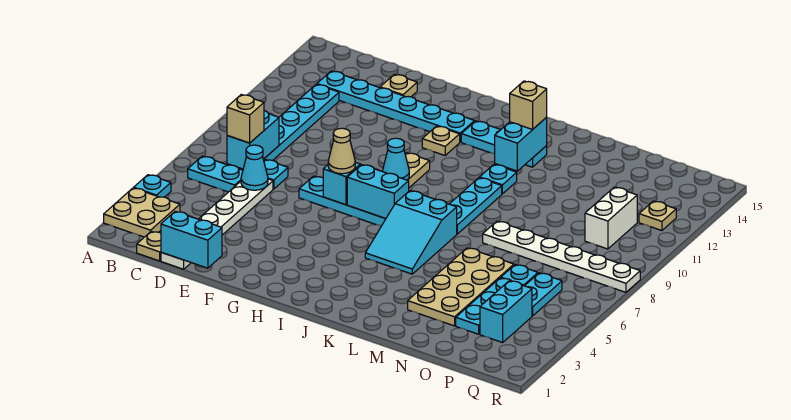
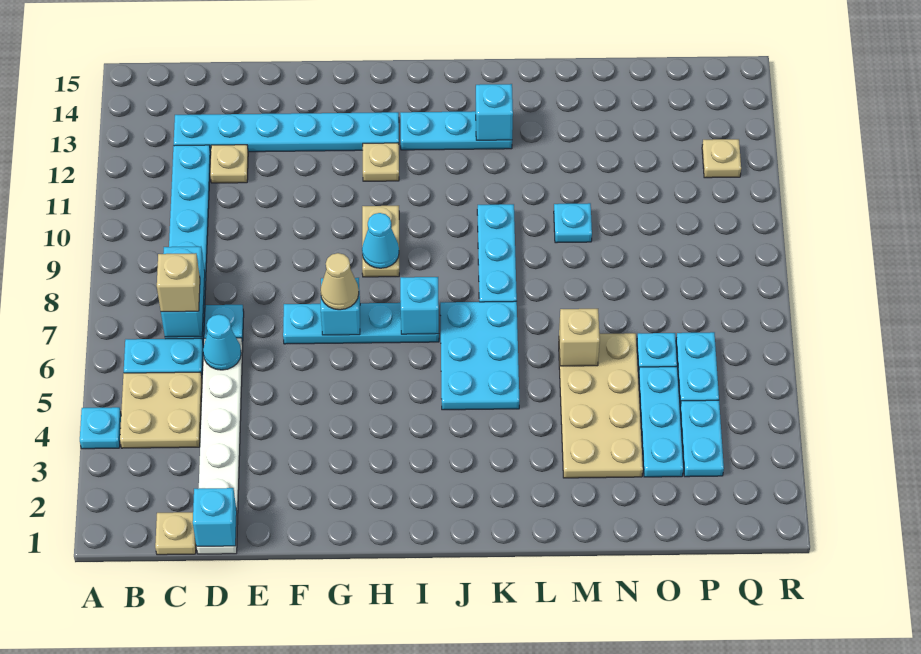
tan 2x2 plate [104,188,180,237] -> tan 2x2 plate moved to [120,372,202,448]
cyan 1x2 brick [161,211,222,268] -> cyan 1x1 brick [193,488,237,546]
tan 1x1 plate [380,74,417,97] -> tan 1x1 plate moved to [210,145,248,183]
cyan 1x2 brick [347,165,409,219] -> cyan 1x1 brick [400,277,439,334]
cyan 2x3 slope [365,191,457,274] -> cyan 2x3 plate [440,301,519,410]
cyan 1x1 plate [480,165,517,194] -> cyan 1x1 plate moved to [554,203,592,243]
cyan 1x2 brick [495,117,547,171] -> cyan 1x1 brick [476,84,513,140]
tan 1x1 brick [510,81,547,129] -> tan 1x1 brick moved to [559,309,600,366]
white 1x6 plate [483,221,640,292] -> none
cyan 1x2 brick [480,281,532,343] -> cyan 1x2 plate [680,400,724,477]
white 1x2 brick [585,187,637,249] -> none

